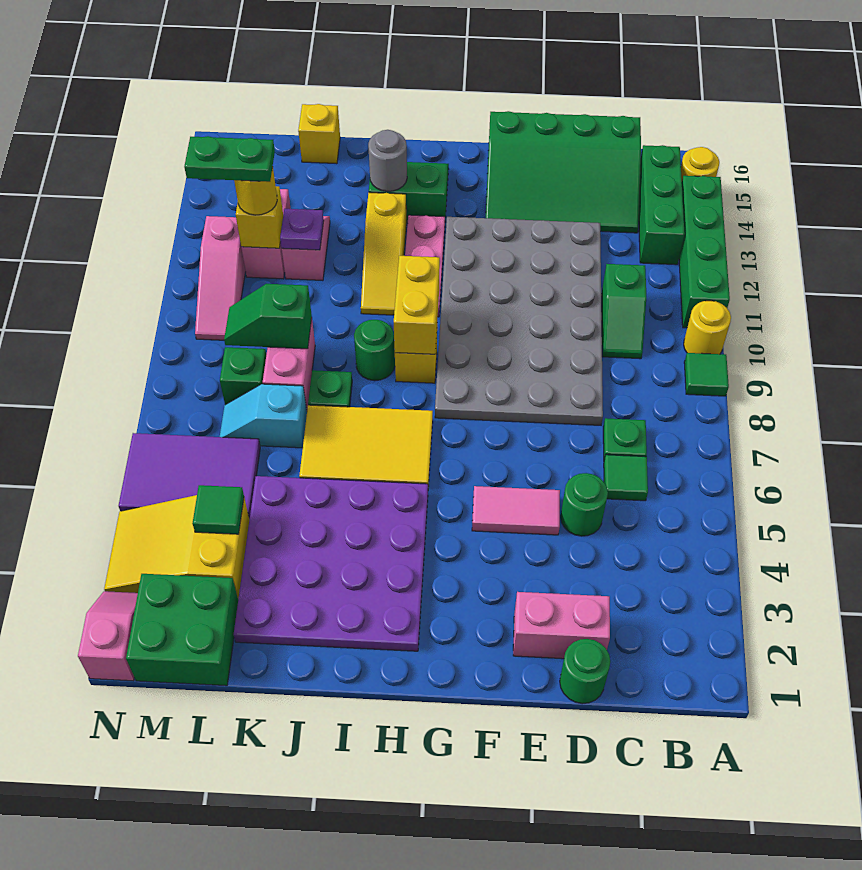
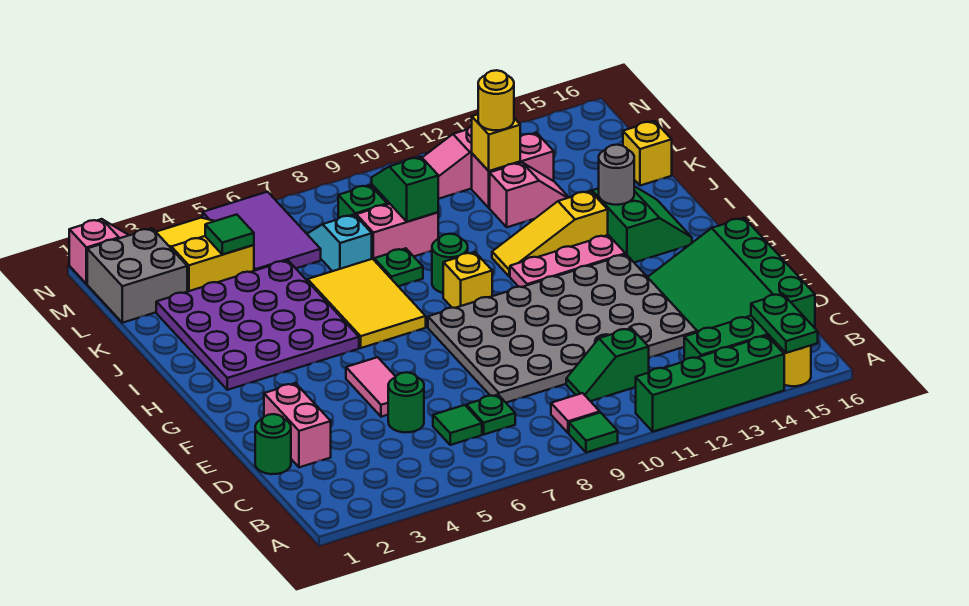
yellow 1x1 round brick [684,301,731,354] -> none
none -> pink 1x1 tile [551,393,600,433]
yellow 1x2 brick [394,256,440,354] -> none
purple 1x1 plate [280,209,324,250] -> none
green 2x2 brick [126,574,238,686] -> grey 2x2 brick [87,228,187,323]
green 1x2 plate [184,136,275,182] -> green 1x2 plate moved to [751,294,818,353]

